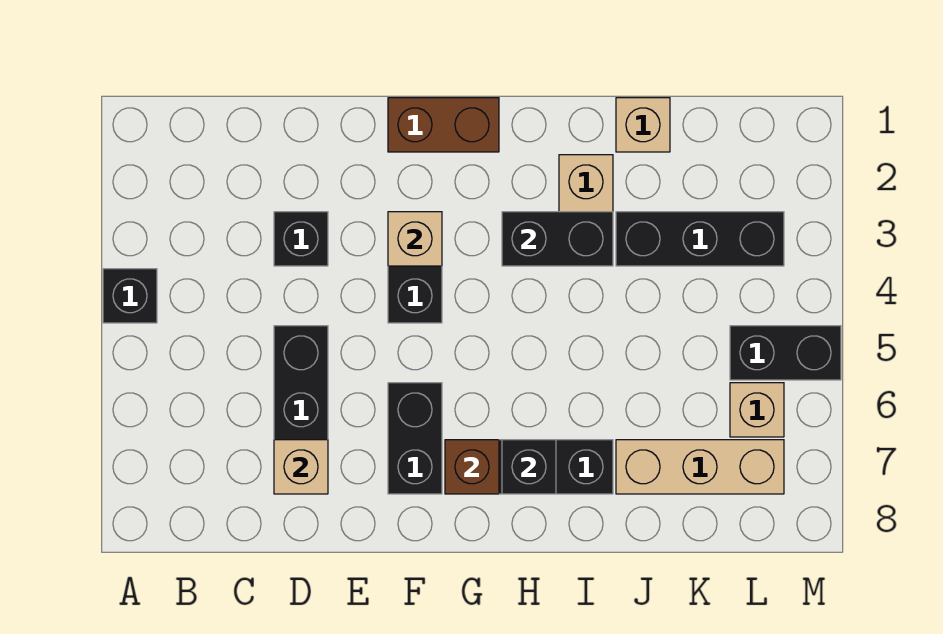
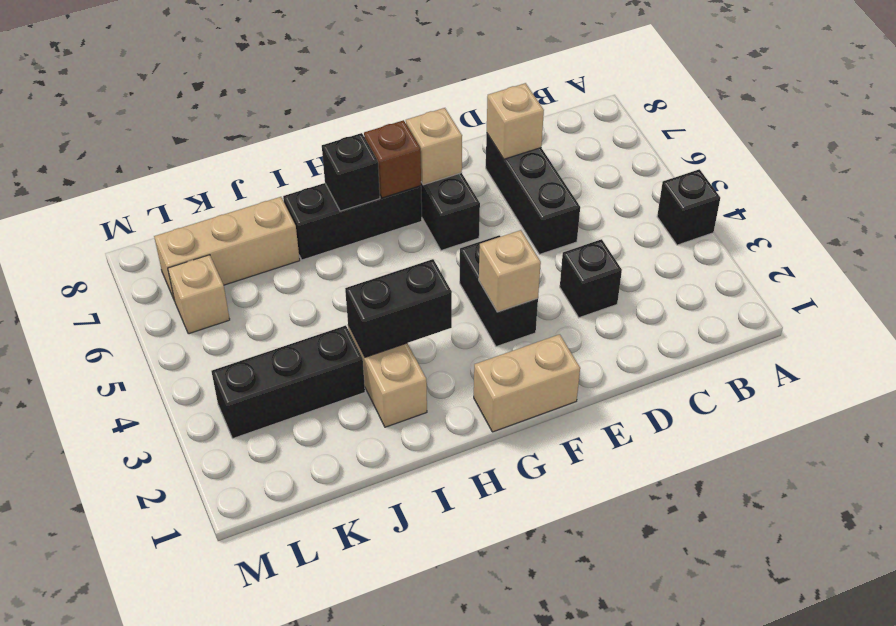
brown 1x2 brick [388,98,499,152] -> tan 1x2 brick [474,334,580,432]
tan 1x1 brick [616,98,670,152] -> tan 1x1 brick moved to [406,108,462,185]
black 1x2 brick [730,326,841,380] -> none

